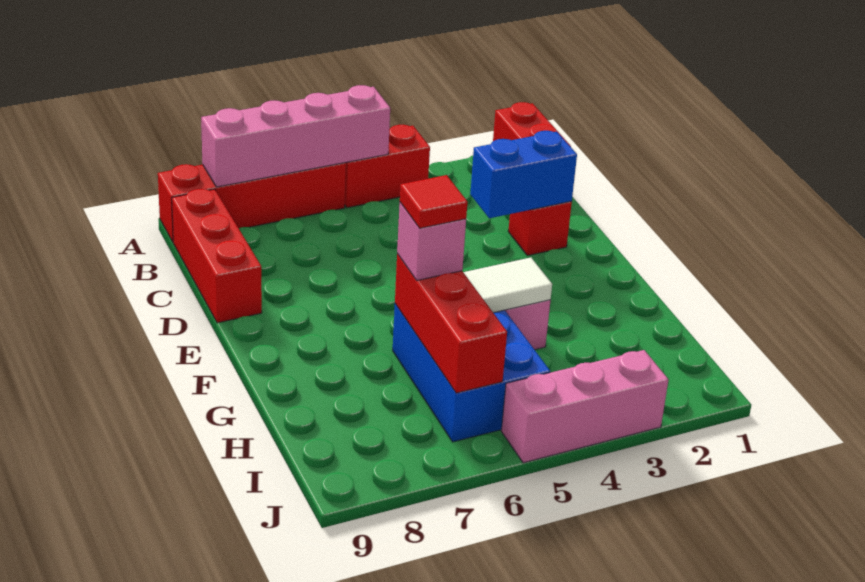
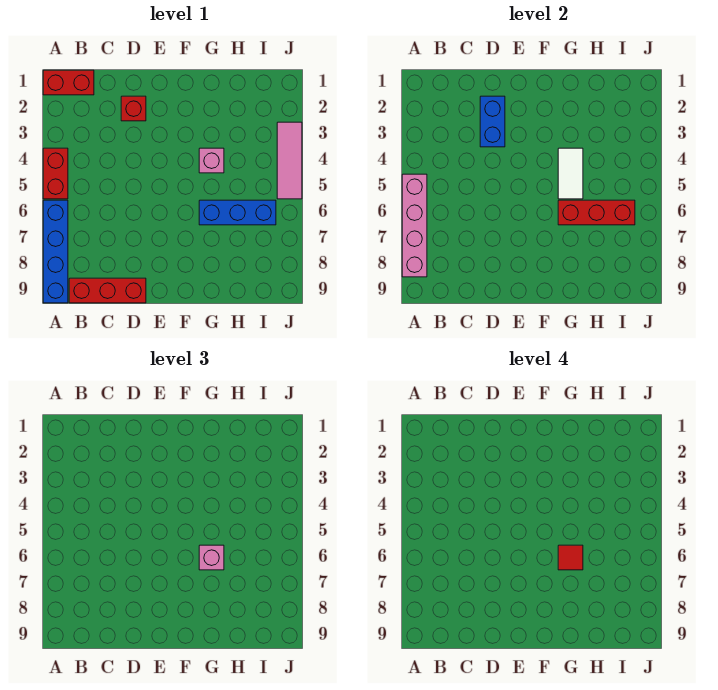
red 1x4 brick [158,163,346,242] -> blue 1x4 brick [43,200,68,303]
blue 2x3 brick [393,304,550,442] -> blue 1x3 brick [199,200,276,225]
pink 1x3 brick [501,350,669,463] -> pink 1x3 tile [277,122,302,199]

